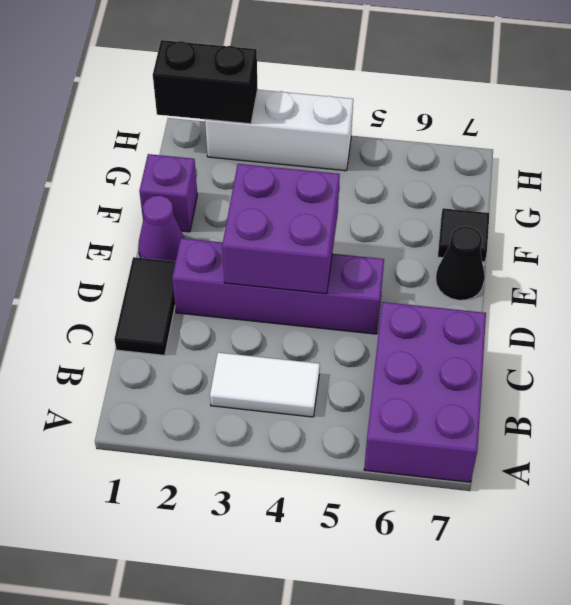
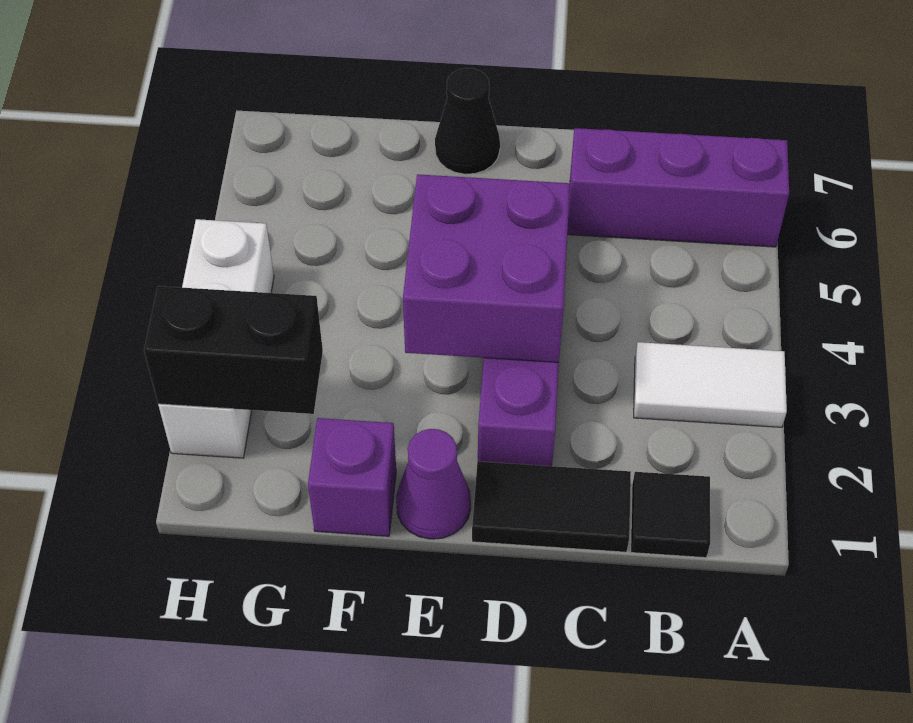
purple 2x3 brick [364,302,486,482] -> purple 1x3 brick [567,128,789,247]
white 1x2 tile [210,353,320,417] -> white 1x2 tile turned to [634,342,787,427]
black 1x1 tile [438,208,490,262] -> black 1x1 tile moved to [631,472,710,558]
black 1x2 brick [153,40,258,124] -> black 1x2 brick turned to [144,286,323,414]

